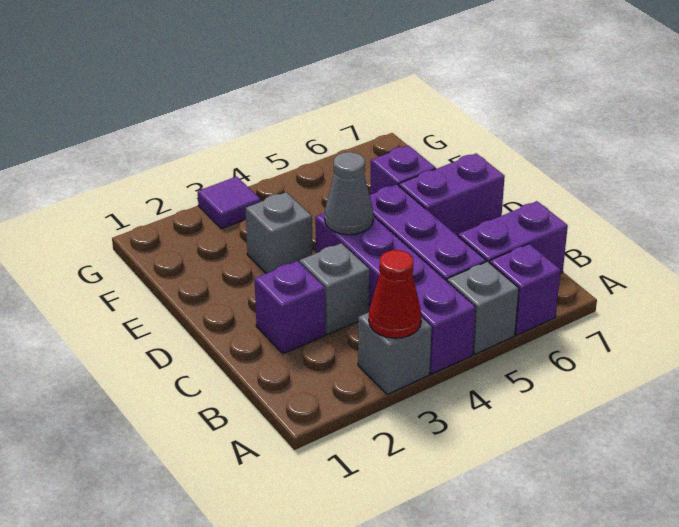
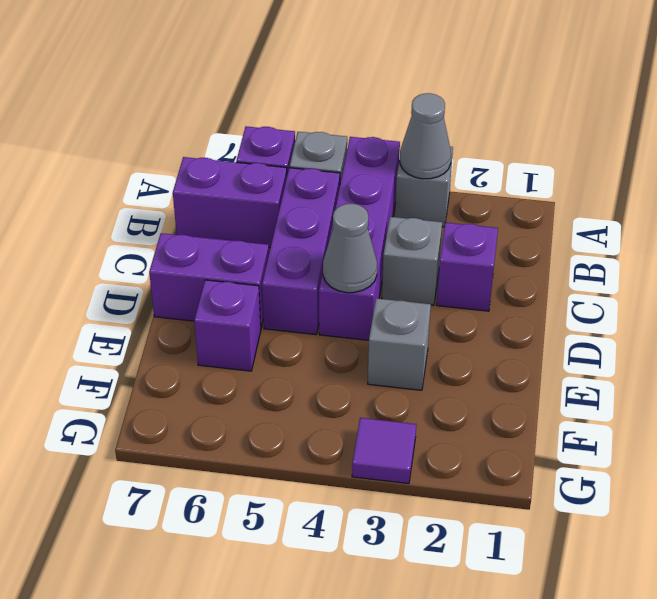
red 1x1 cone [369,250,422,338] -> grey 1x1 cone [400,93,451,179]

